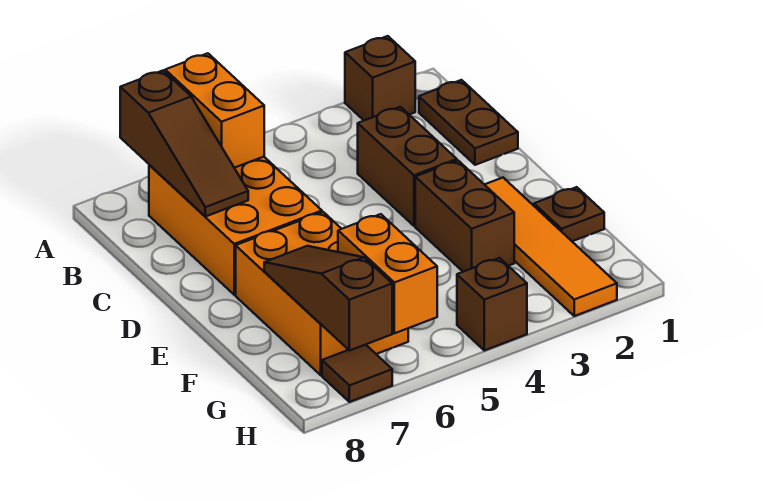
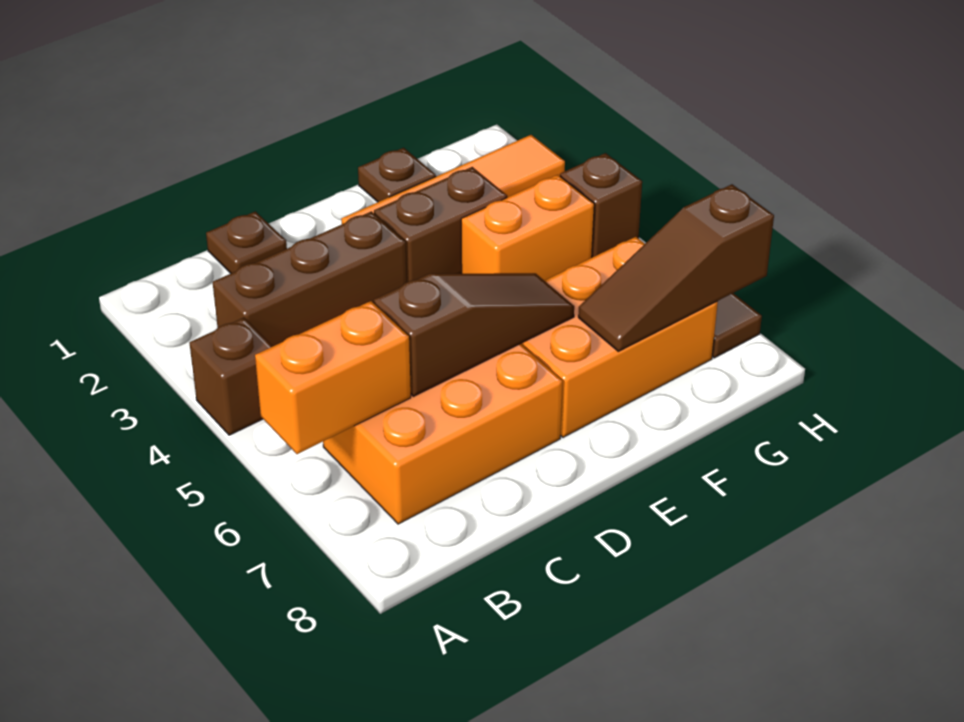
brown 1x1 brick [345,36,415,120] -> brown 1x1 brick moved to [190,318,273,435]
brown 1x3 slope [120,71,248,217] -> brown 1x3 slope moved to [374,273,574,396]
brown 1x2 plate [419,80,518,165] -> brown 1x1 plate [206,211,287,273]
brown 1x2 brick [358,107,457,226] -> brown 1x3 brick [213,211,407,346]
orange 1x2 brick [338,214,437,333] -> orange 1x2 brick moved to [461,175,594,281]

